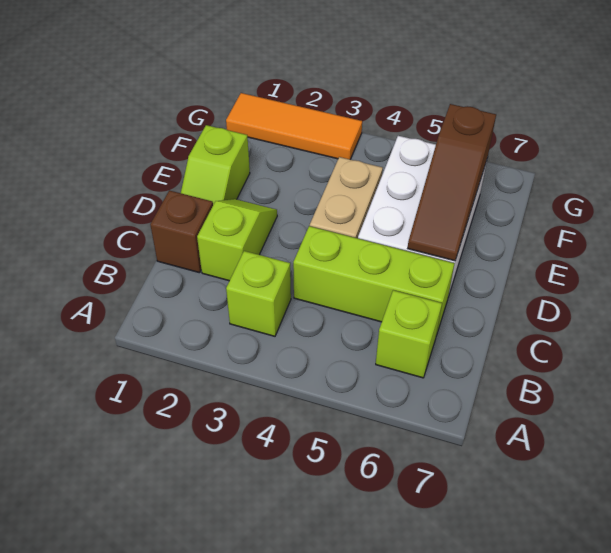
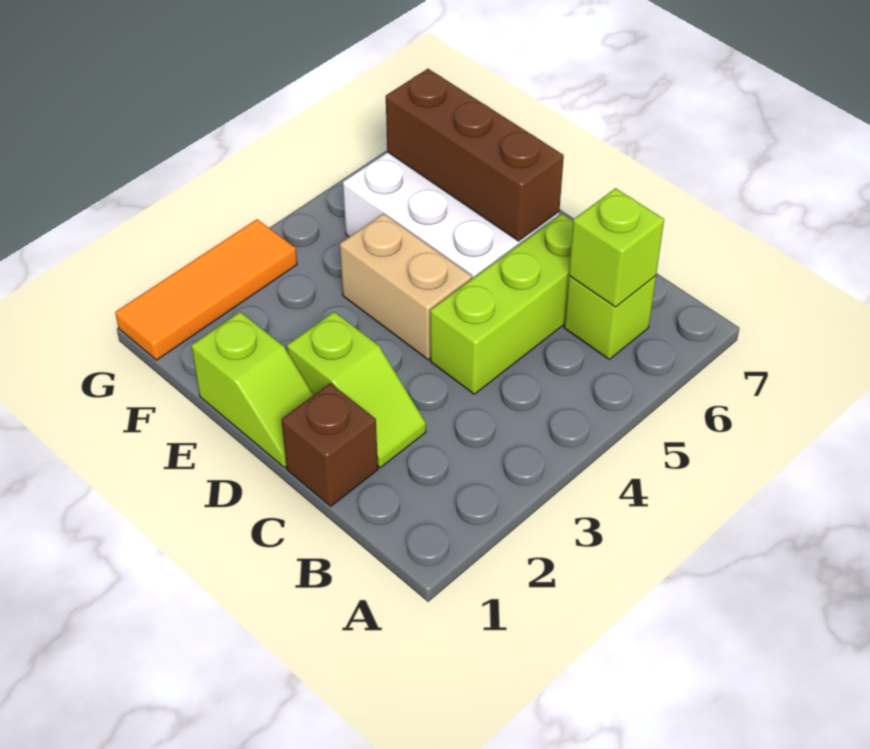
lime 1x1 brick [226,251,291,336] -> lime 1x1 brick moved to [569,188,664,307]
lime 1x2 slope [197,199,277,281] -> lime 1x2 slope turned to [287,312,426,468]
brown 1x3 slope [408,104,496,261] -> brown 1x3 brick [386,69,564,241]

